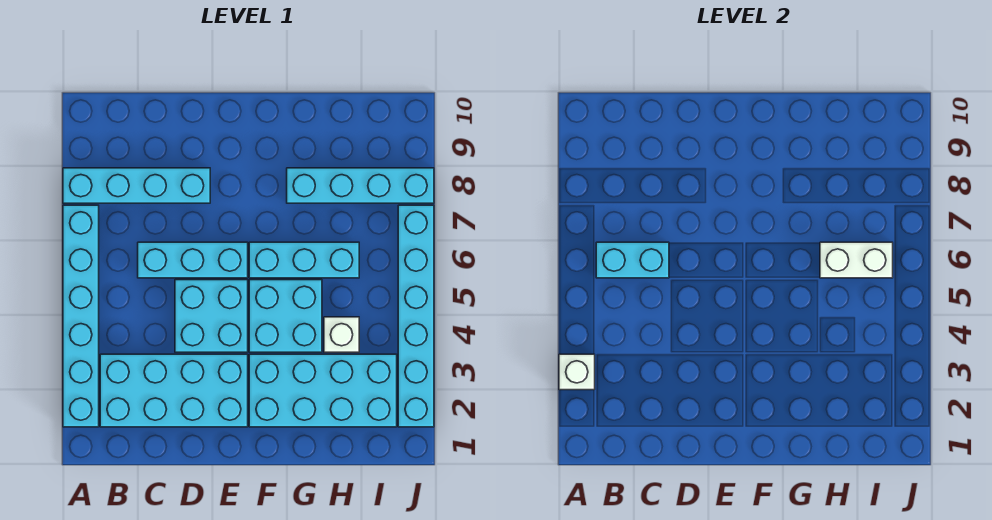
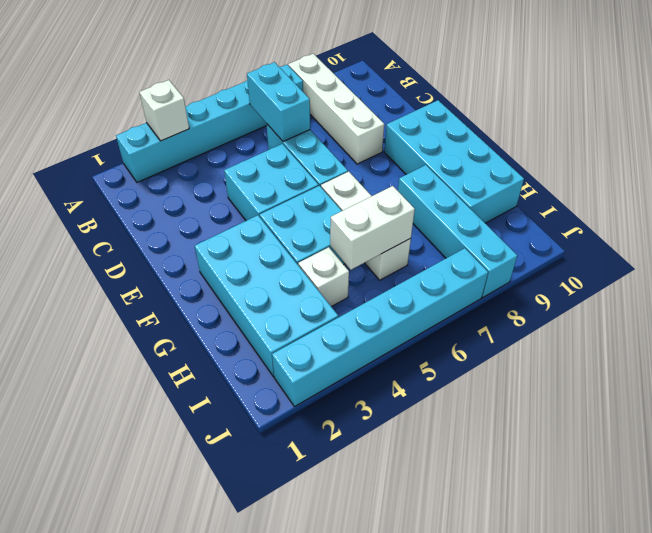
cyan 1x4 brick [63,168,210,203] -> white 1x4 brick [288,54,384,164]
cyan 2x4 brick [100,354,248,427] -> cyan 2x4 brick moved to [384,100,524,223]
cyan 1x3 brick [249,242,359,278] -> white 1x3 brick [321,172,411,280]
white 1x2 brick [820,242,893,278] -> white 1x2 brick turned to [330,186,415,270]

